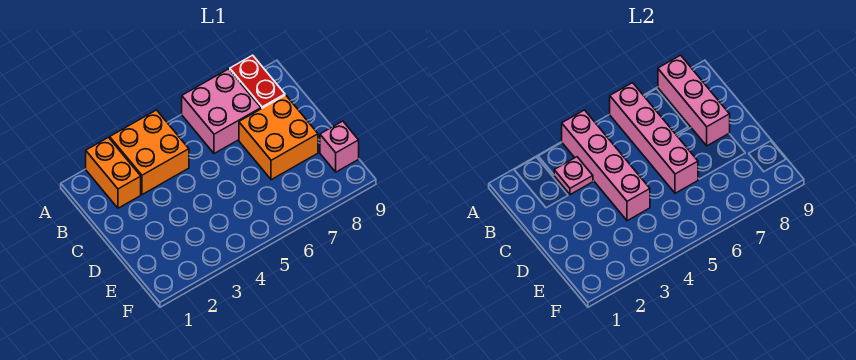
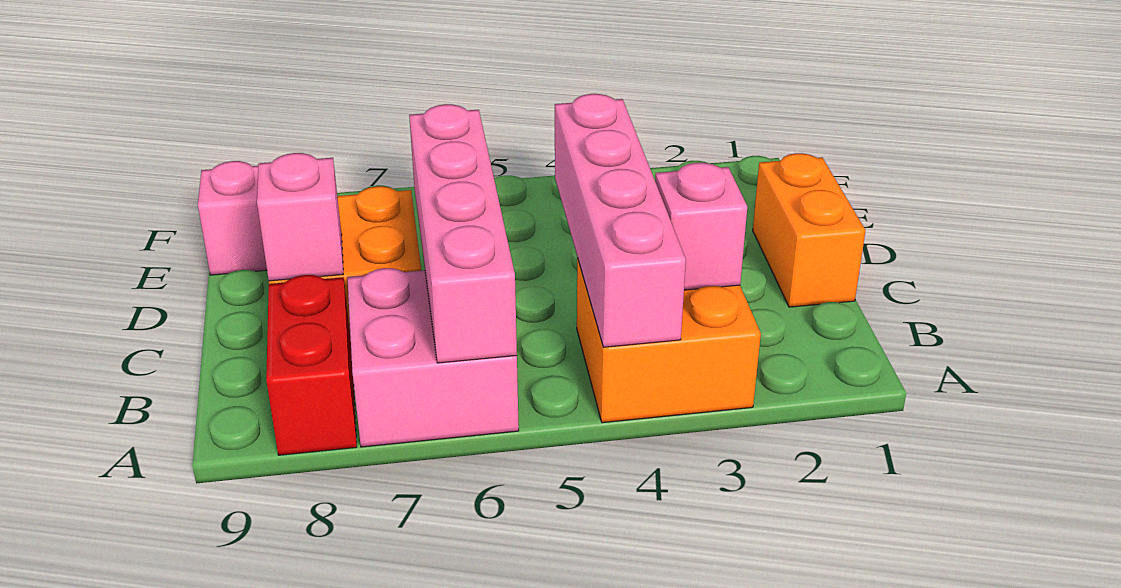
orange 1x2 brick [86,137,141,208] -> orange 1x2 brick moved to [753,153,866,307]
pink 1x3 brick [658,55,730,146] -> pink 1x1 brick [257,153,343,281]
pink 1x1 plate [554,157,593,195] -> pink 1x1 brick [655,163,747,290]

